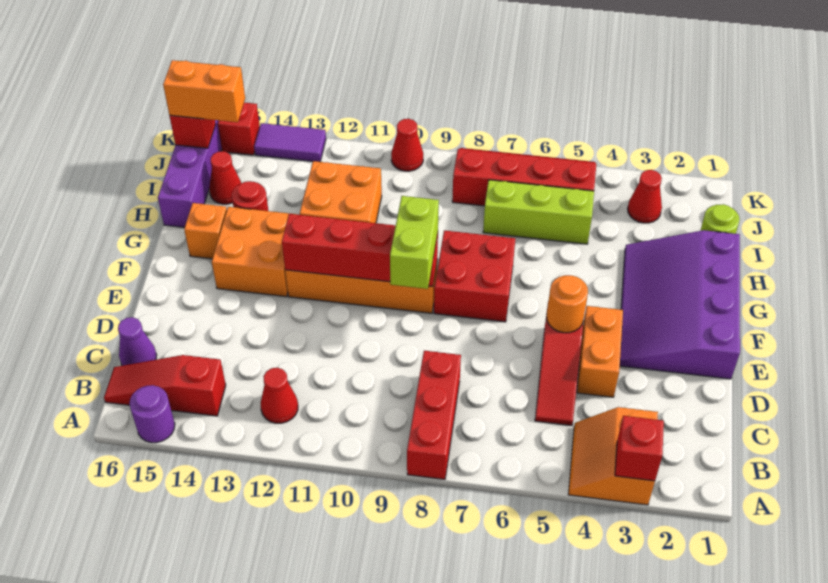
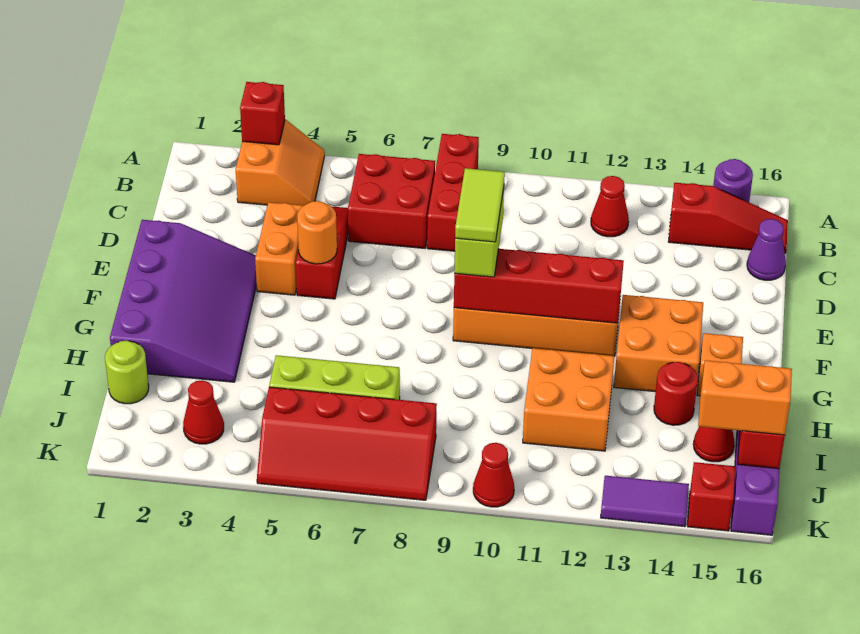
none -> lime 1x2 tile [455,168,505,242]
red 2x2 brick [434,230,515,322] -> red 2x2 brick moved to [348,154,435,248]

